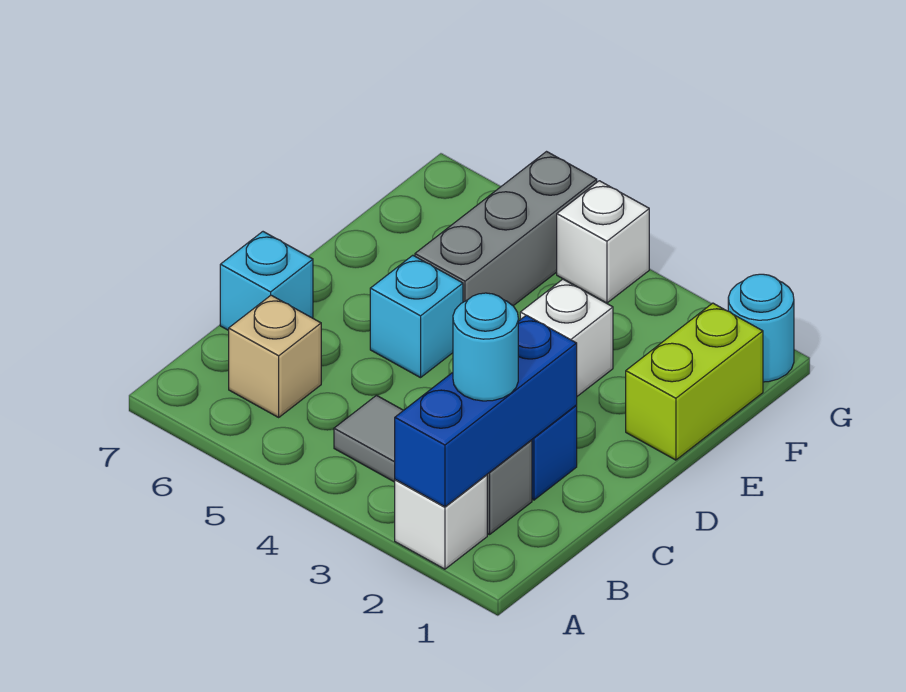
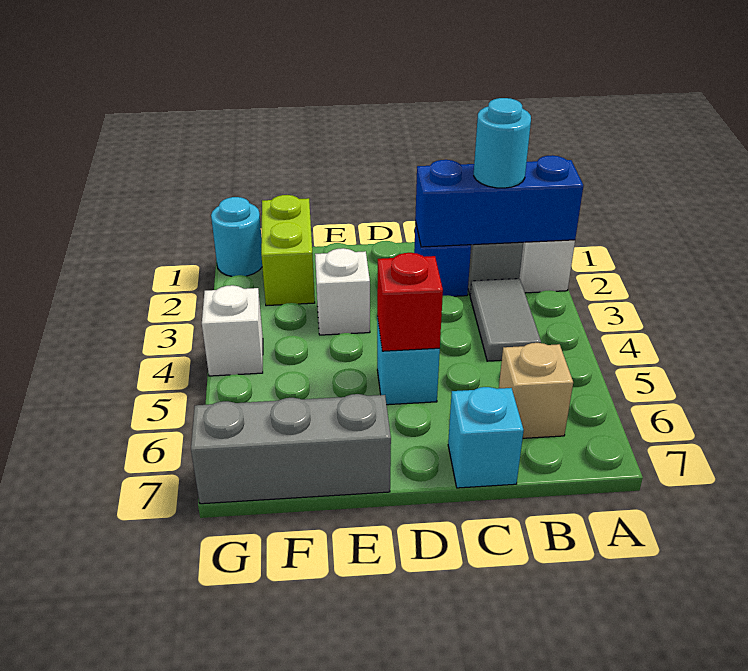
none -> red 1x1 brick [377,253,443,351]
lime 1x2 brick [626,303,763,460] -> lime 1x2 brick turned to [261,195,315,306]
grey 1x3 brick [415,152,597,306] -> grey 1x3 brick moved to [191,394,391,504]

